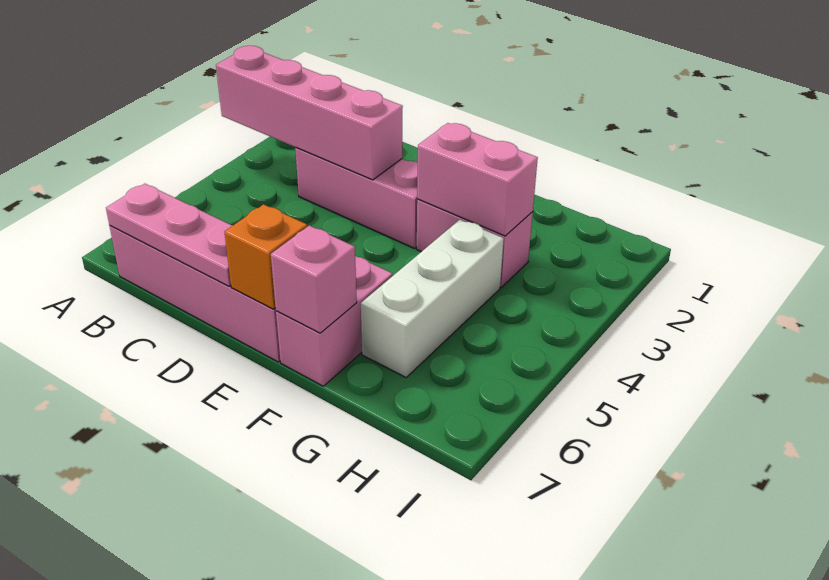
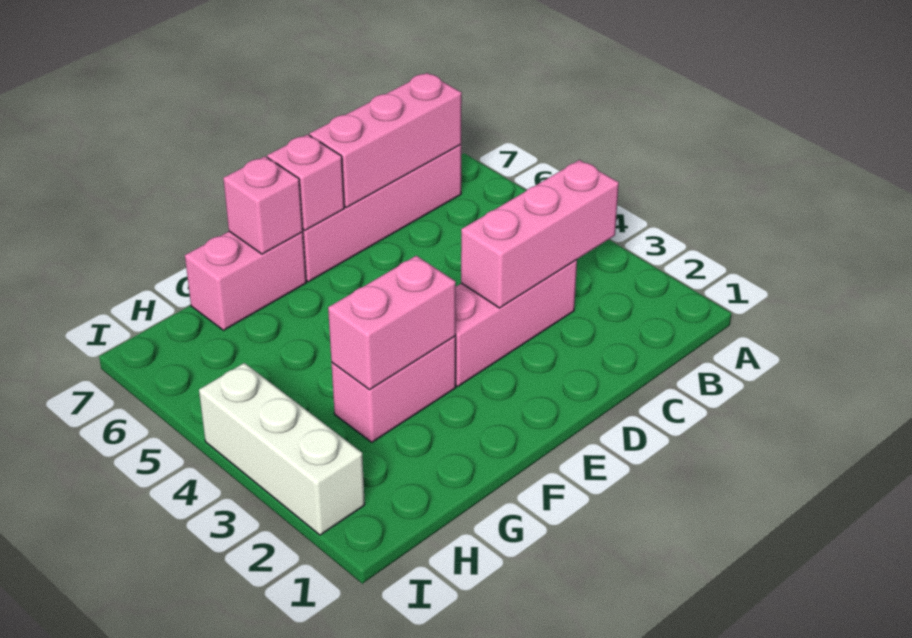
pink 1x4 brick [216,46,403,180] -> pink 1x3 brick [461,160,619,308]
pink 1x3 plate [106,184,233,286] -> pink 1x3 brick [310,73,462,208]
orange 1x1 brick [225,204,307,309] -> pink 1x1 brick [267,134,344,230]
pink 1x2 brick [276,256,392,386] -> pink 1x2 brick turned to [185,231,306,330]
white 1x3 brick [361,220,504,377] -> white 1x3 brick moved to [199,363,365,535]

